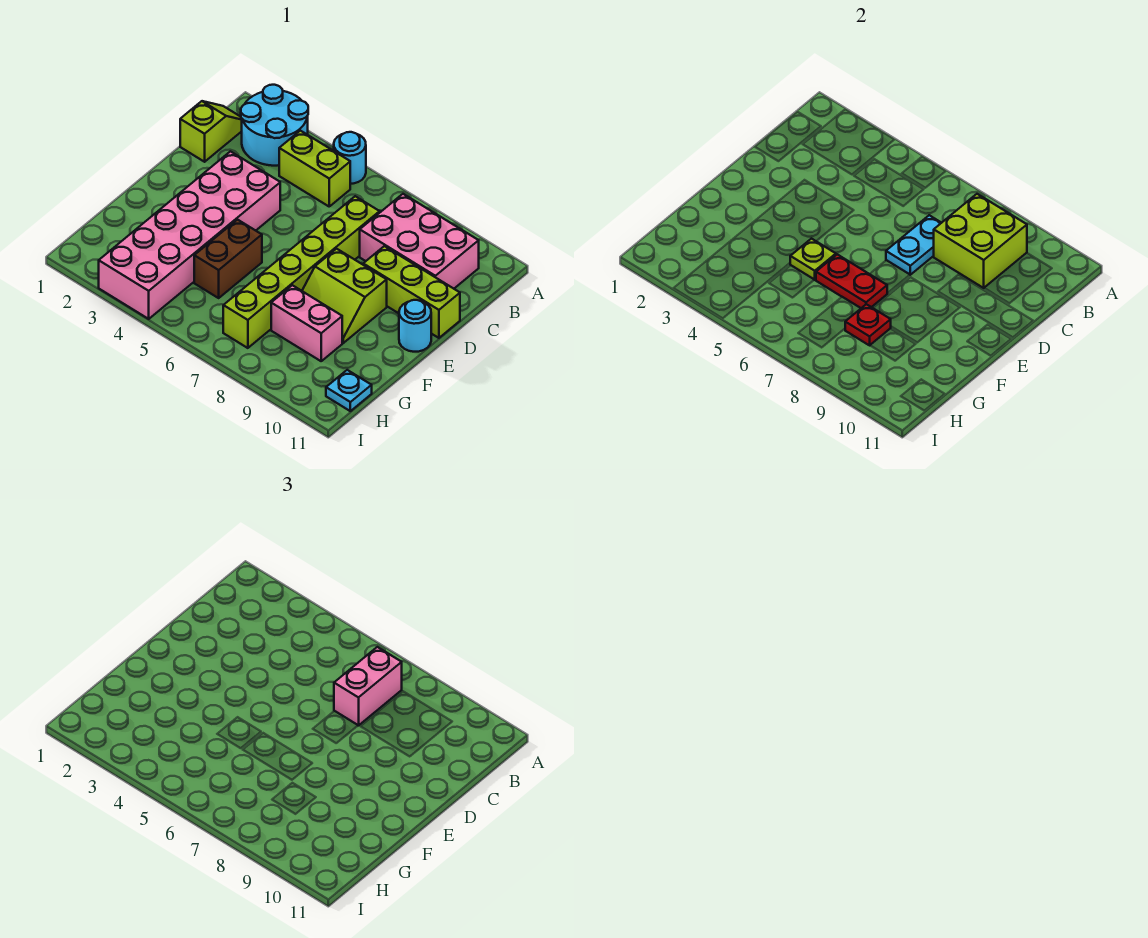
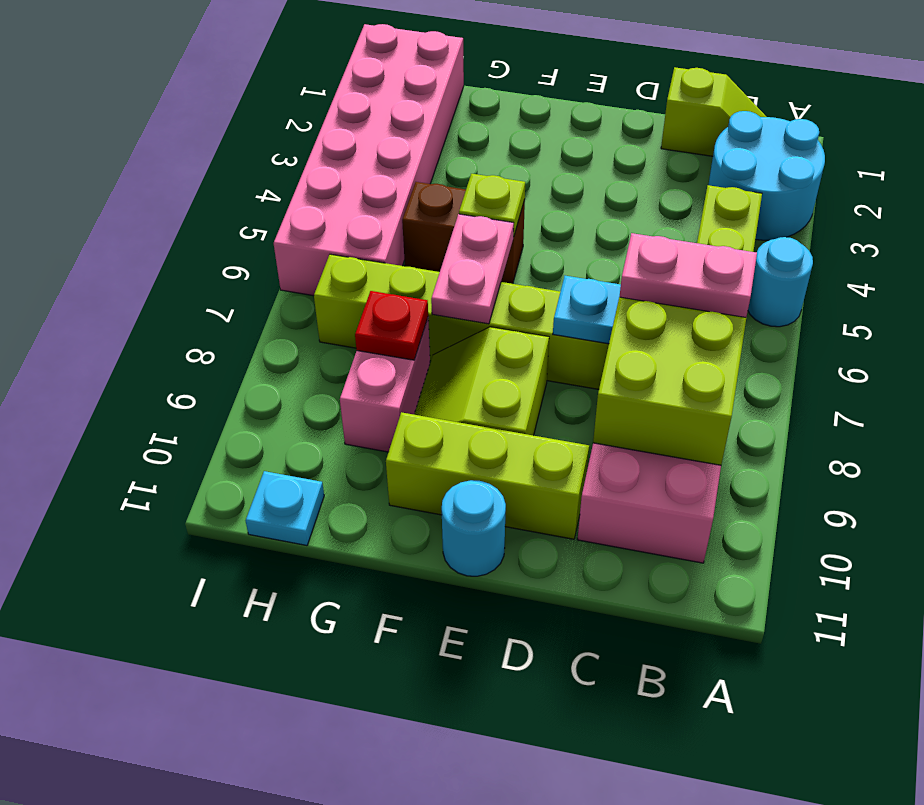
pink 2x6 brick [99,151,280,319] -> pink 2x6 brick turned to [274,24,464,296]
lime 1x3 brick [363,246,460,338] -> lime 1x3 brick turned to [386,412,589,539]
red 1x2 plate [816,254,887,308] -> pink 1x2 plate [431,214,514,324]

